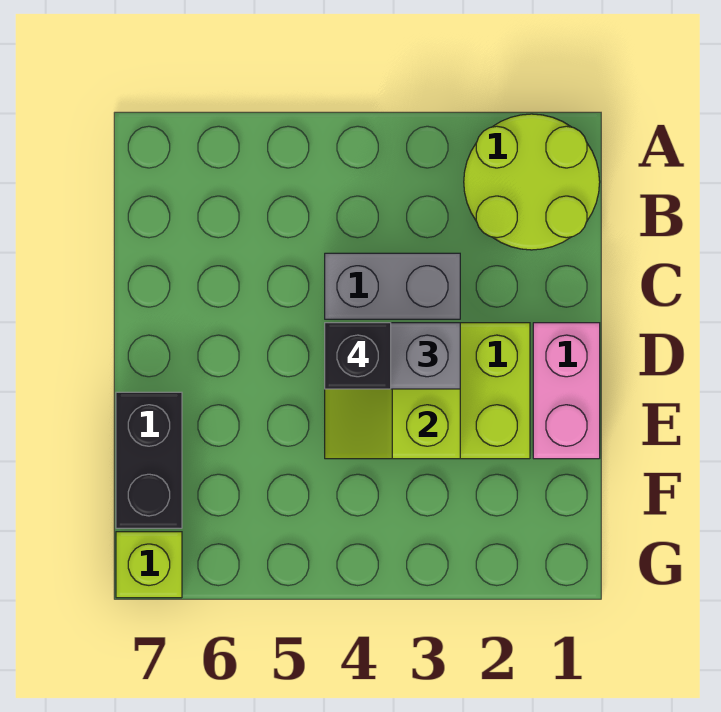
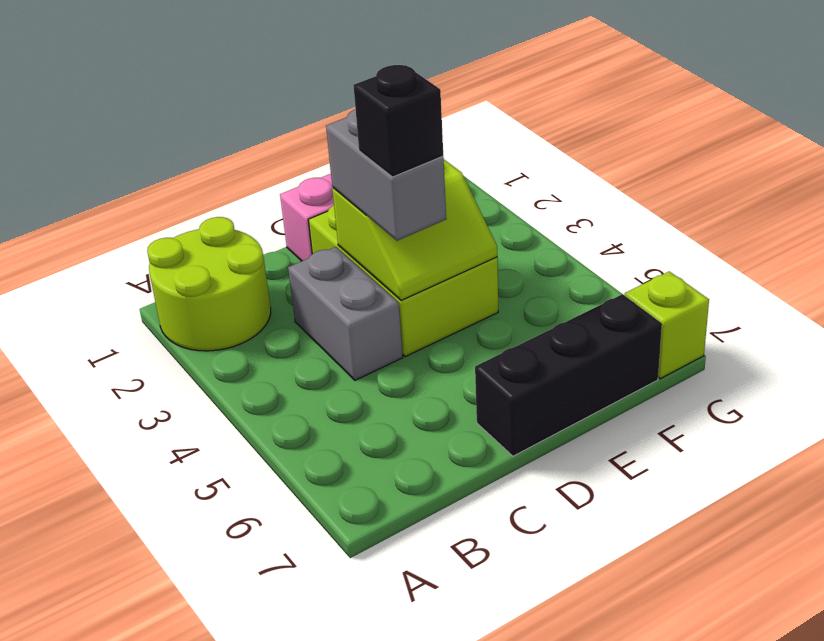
black 1x2 brick [116,392,182,528] -> black 1x3 brick [475,294,662,456]

